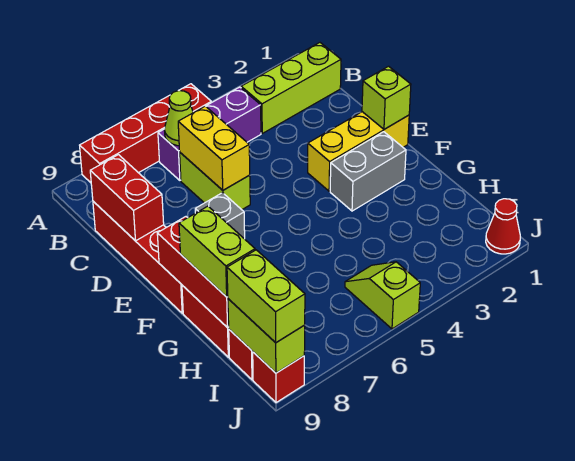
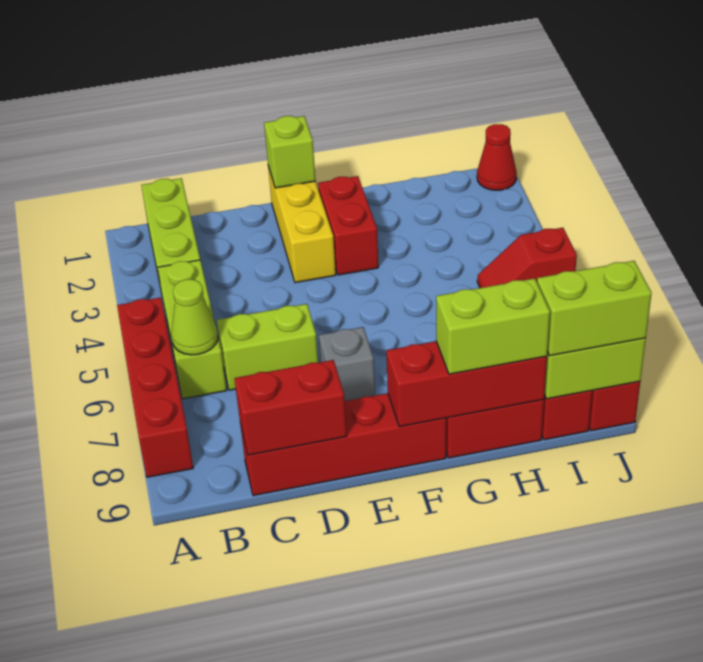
purple 1x3 brick [158,87,261,180] -> lime 1x3 brick [158,260,227,399]
yellow 1x2 brick [178,106,250,190] -> none
grey 1x2 brick [330,132,406,211] -> red 1x2 brick [318,176,378,275]
lime 1x2 slope [345,262,420,329] -> red 1x2 slope [477,228,577,288]

